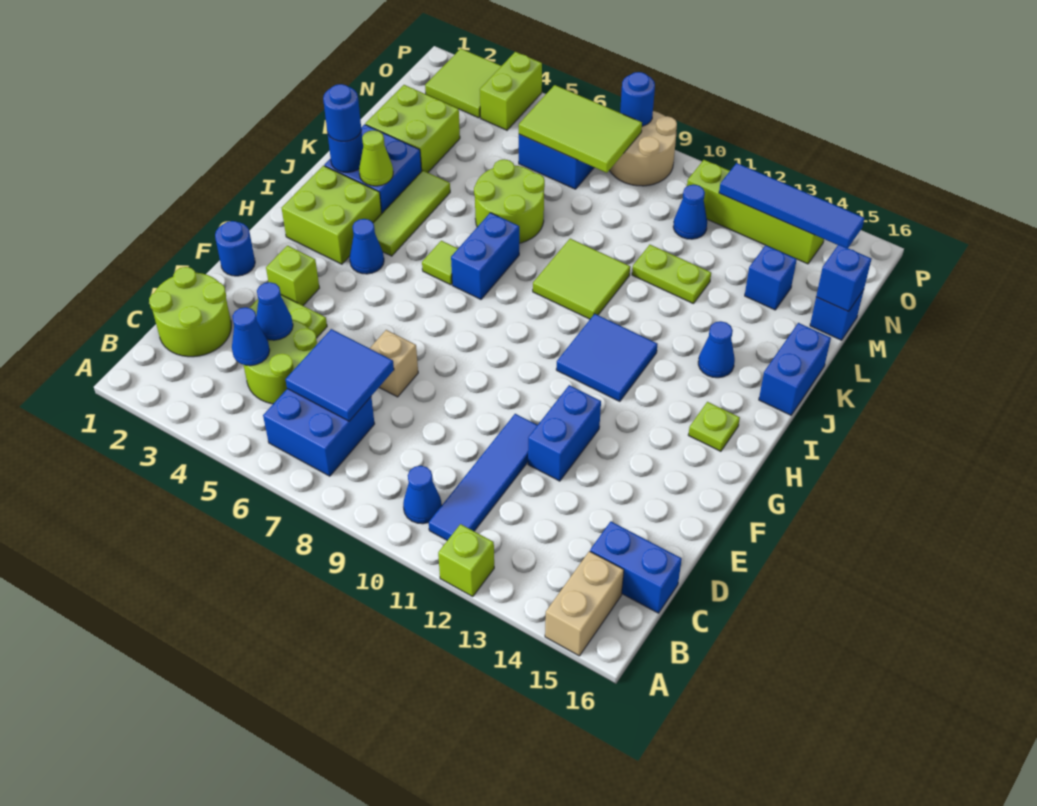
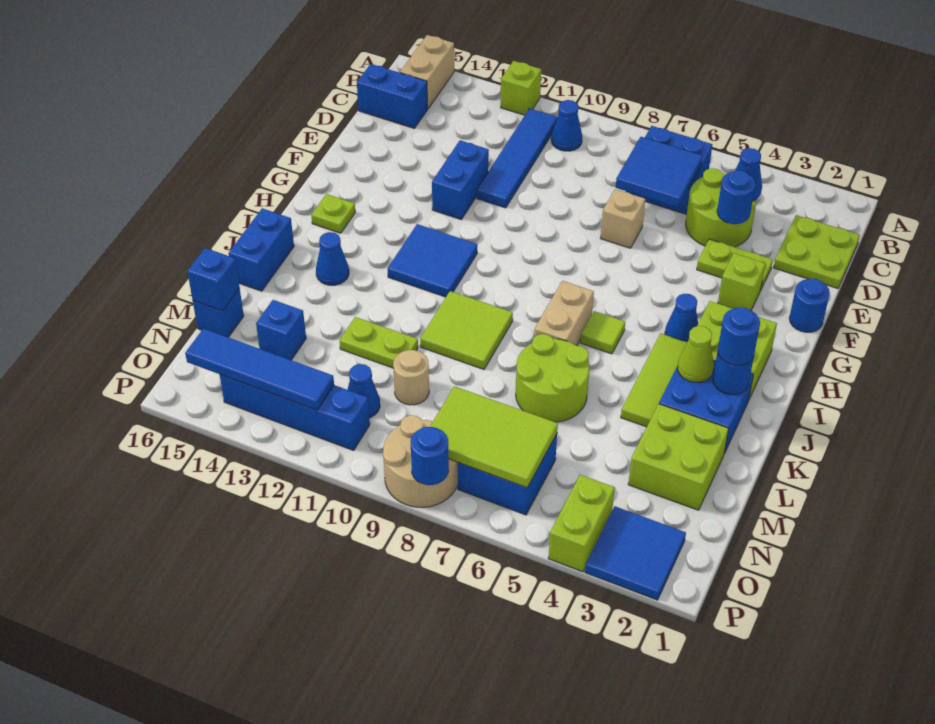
lime 2x2 round brick [149,267,231,357] -> lime 2x2 plate [773,215,860,288]
blue 1x1 cone [256,282,293,340] -> blue 1x1 round brick [717,170,755,224]
blue 1x2 brick [451,213,519,299] -> tan 1x2 brick [534,281,594,346]
none -> tan 1x1 round brick [393,350,429,405]
lime 2x2 tile [425,49,501,118] -> blue 2x2 tile [585,506,686,600]
lime 1x4 brick [687,160,824,264] -> blue 1x4 brick [220,375,370,450]

